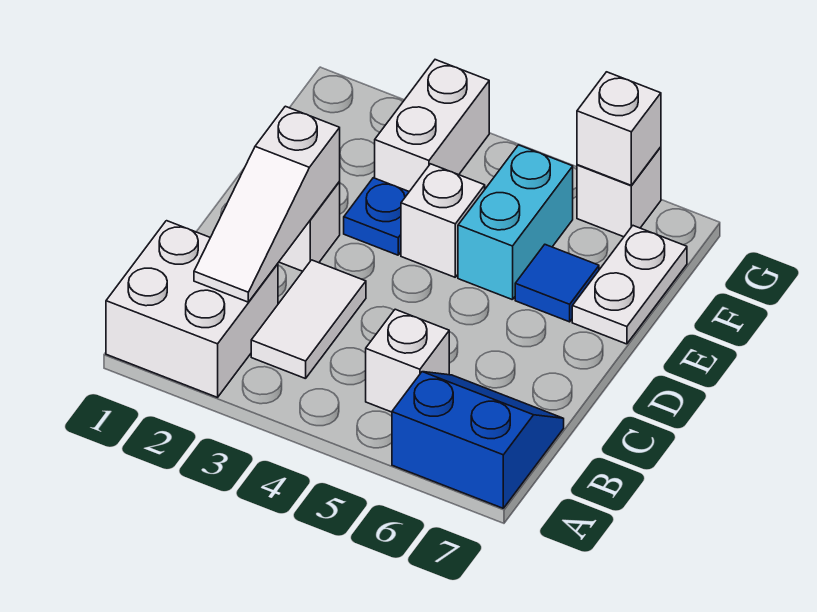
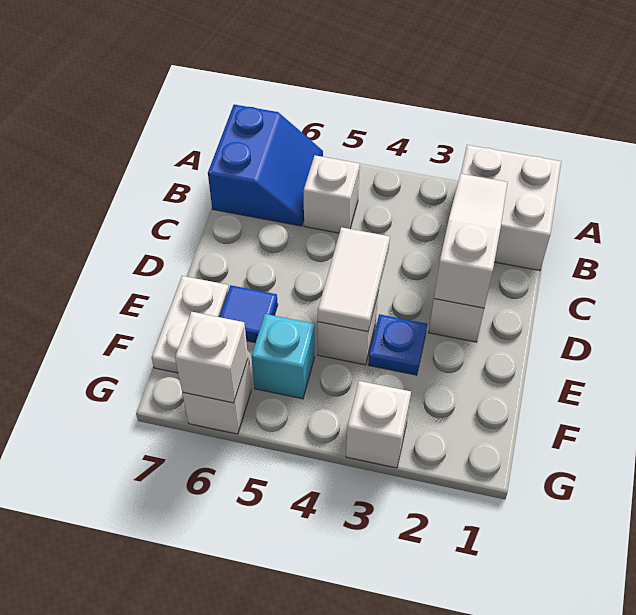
blue 2x2 slope [392,372,564,508] -> blue 2x2 slope turned to [208,104,323,226]
white 1x2 tile [251,260,366,379] -> white 1x2 tile moved to [318,227,390,332]
cyan 1x2 brick [458,145,573,300] -> cyan 1x1 brick [251,314,315,399]
white 1x2 brick [375,60,489,192] -> white 1x1 brick [346,381,411,468]

